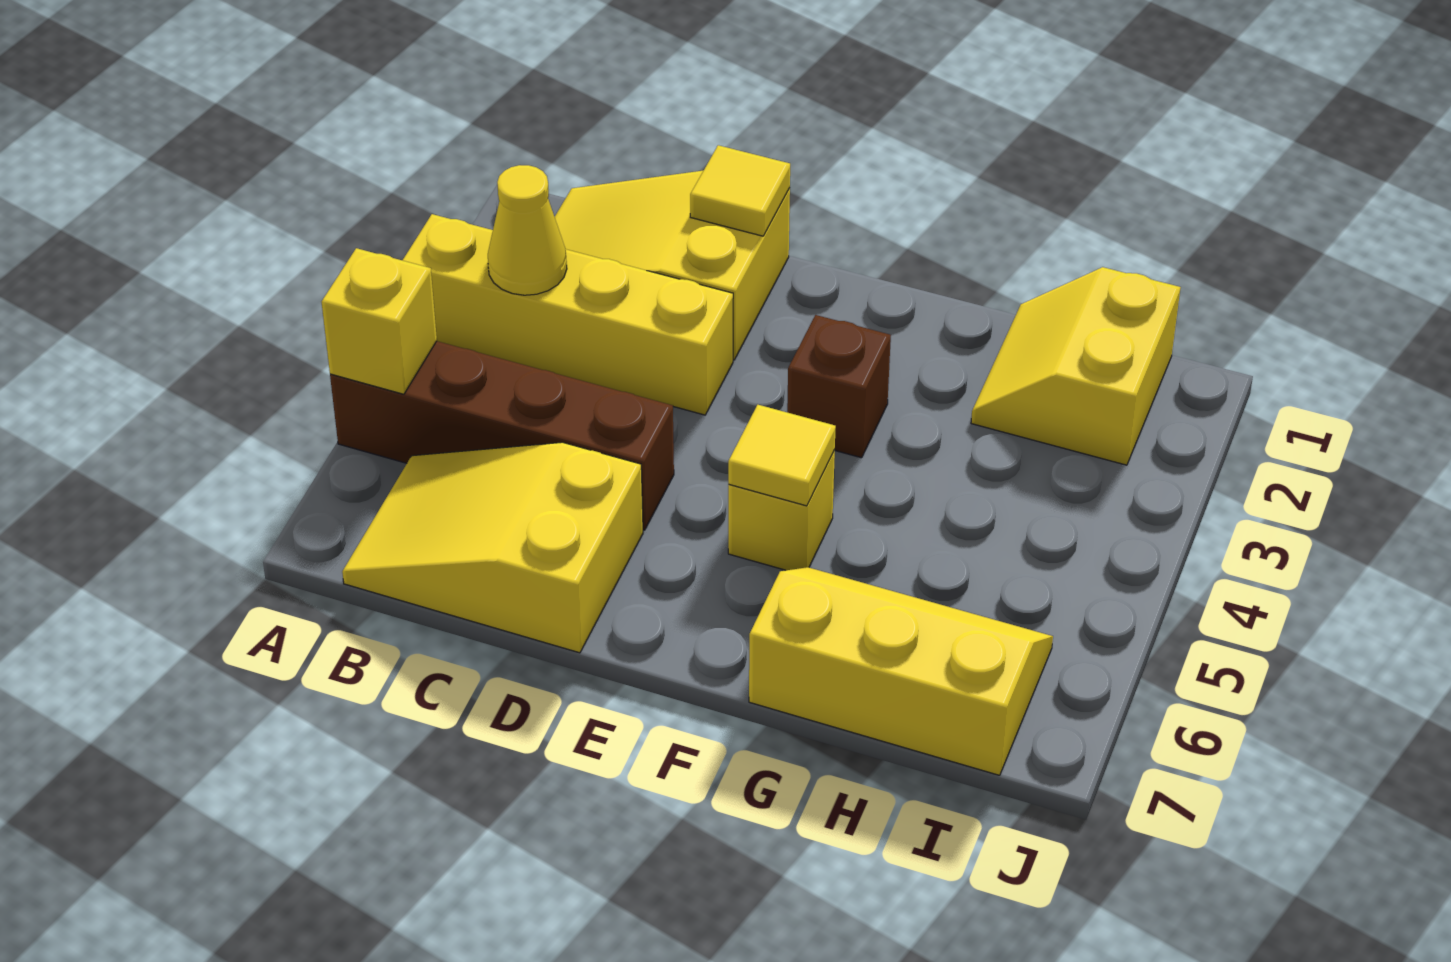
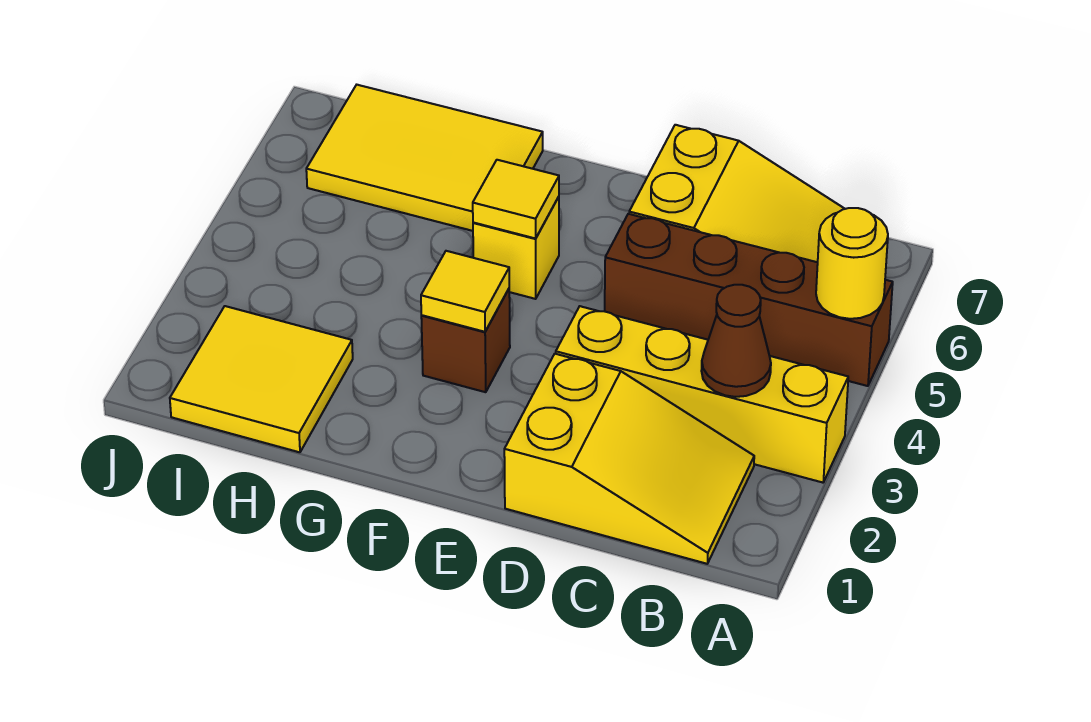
yellow 1x1 brick [322,248,437,394] -> yellow 1x1 round brick [816,208,888,319]
yellow 1x1 cone [488,165,567,295] -> brown 1x1 cone [701,285,771,397]
yellow 1x1 tile [690,145,790,236] -> yellow 1x1 tile moved to [421,251,509,332]
yellow 2x3 slope [749,567,1053,775] -> yellow 2x3 tile [306,85,543,231]
yellow 2x2 slope [971,267,1181,465] -> yellow 2x2 tile [170,306,353,452]

